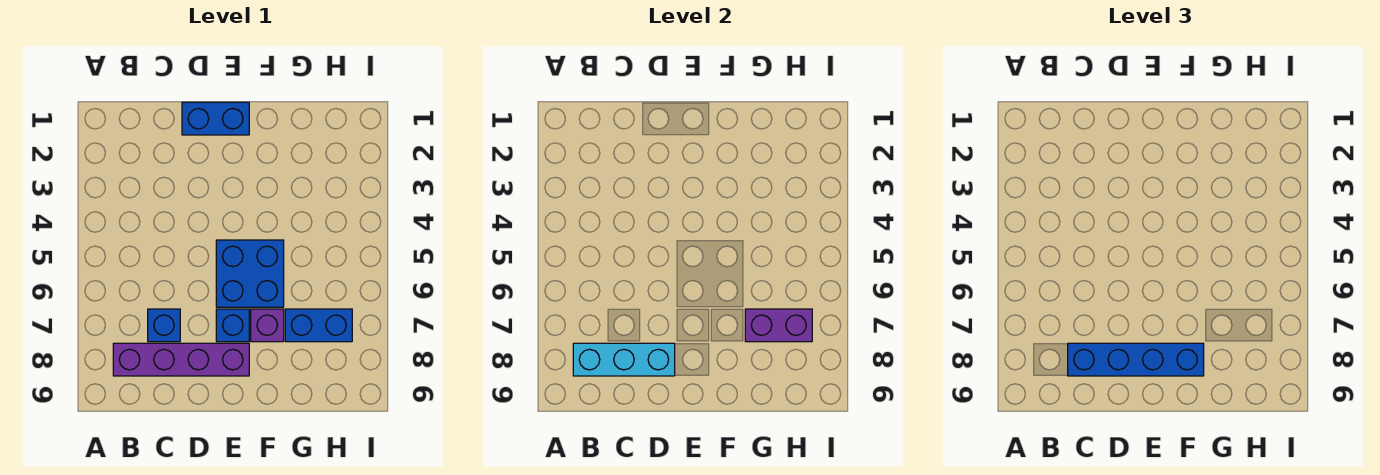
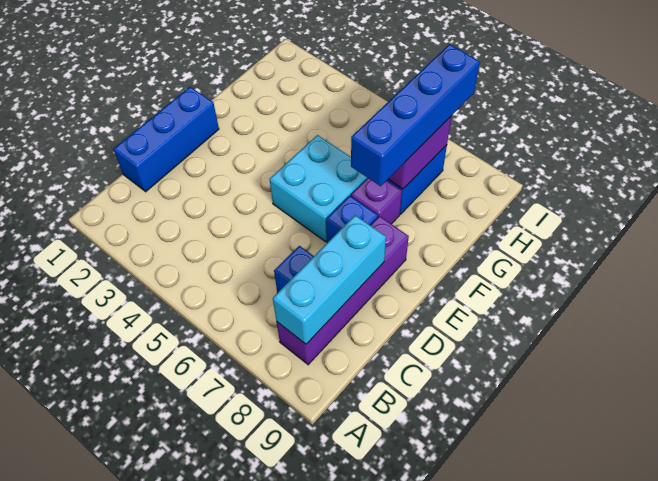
blue 1x4 brick [1068,343,1204,376] -> blue 1x4 brick moved to [351,44,480,186]
blue 1x2 brick [182,102,249,135] -> blue 1x3 brick [114,87,219,192]
blue 2x2 brick [216,240,284,307] -> cyan 2x2 brick [270,135,367,242]

